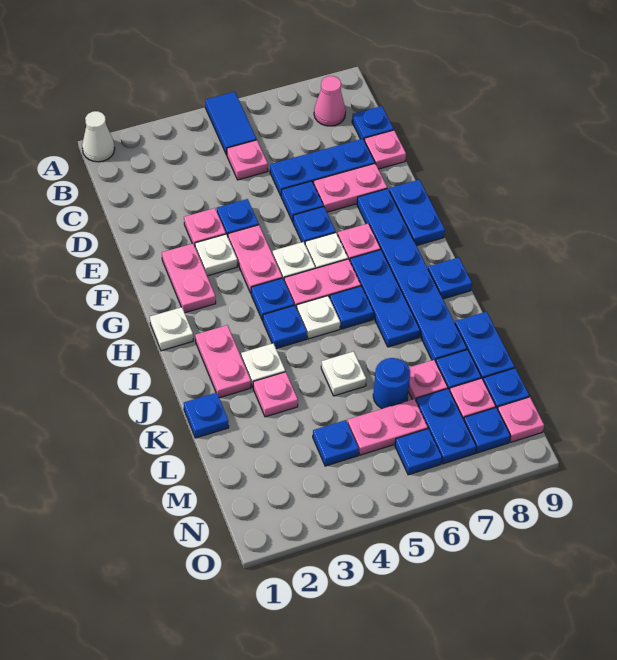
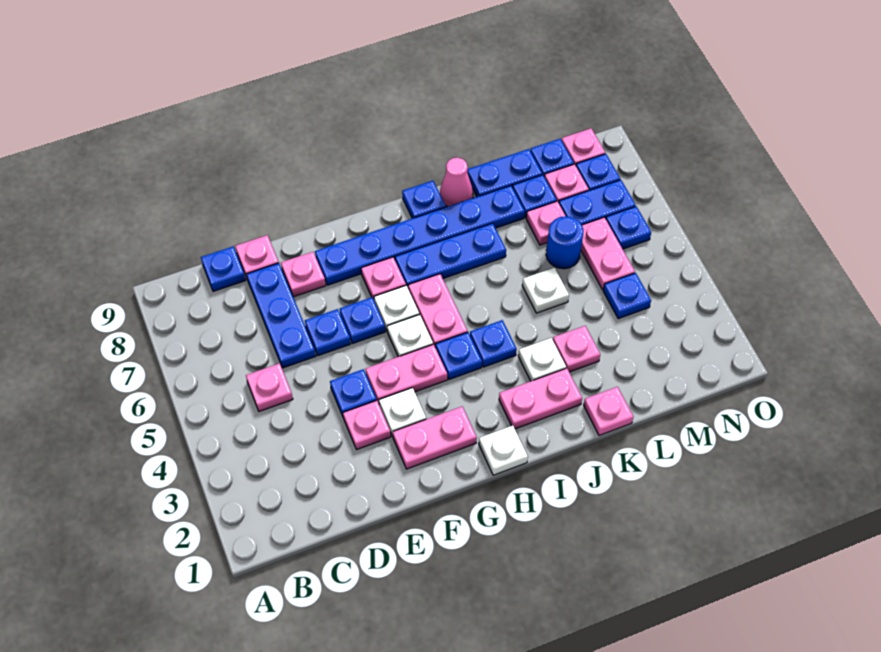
white 1x1 cone [82,111,115,162] -> none
blue 1x2 tile [205,92,257,155] -> none
pink 1x1 cone [314,76,346,126] -> pink 1x1 cone moved to [440,158,473,207]
pink 1x2 plate [313,164,387,212] -> pink 1x1 plate [281,252,326,297]
blue 1x2 plate [389,180,445,246] -> none
white 1x1 plate [297,296,340,339] -> none
blue 1x1 plate [330,286,374,329] -> none
blue 1x1 plate [184,393,229,438] -> pink 1x1 plate [584,387,633,435]

